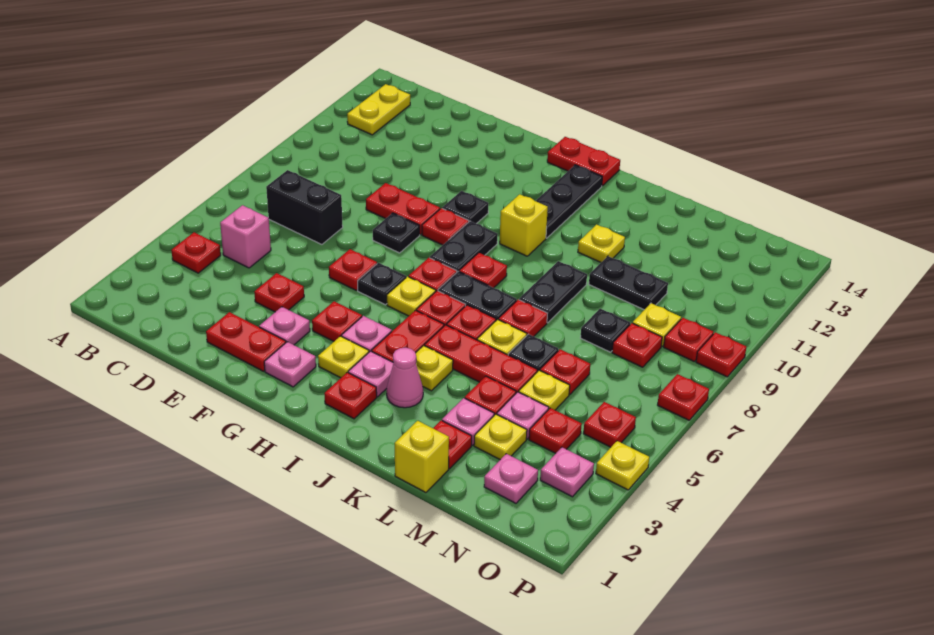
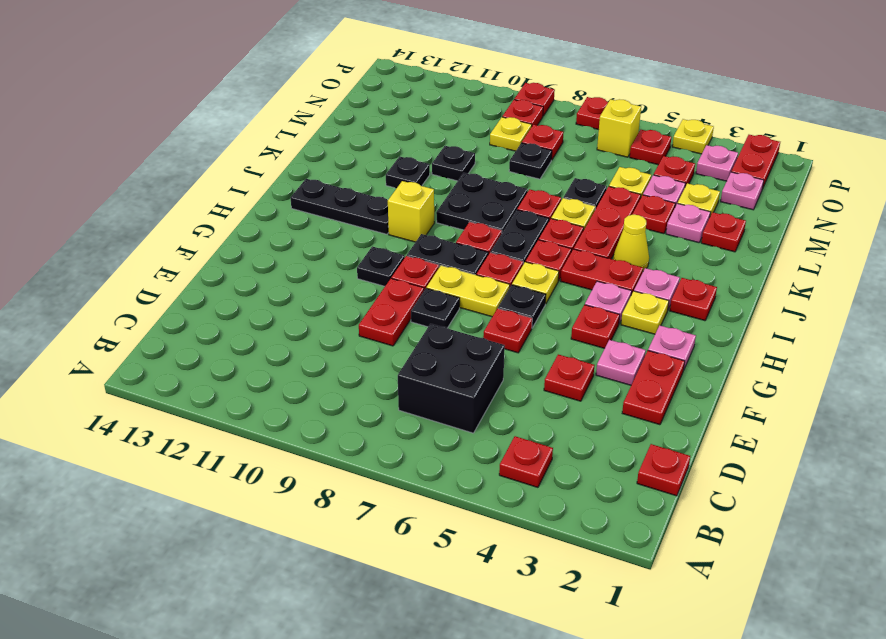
yellow 1x2 plate [347,84,410,135] -> yellow 1x2 plate moved to [426,265,510,317]
pink 1x1 brick [220,205,271,268] -> none
black 1x2 brick [266,170,343,244] -> black 2x2 brick [398,324,505,433]
red 1x2 plate [547,137,620,186] -> red 1x2 plate moved to [731,135,780,189]
pink 1x1 cone [387,348,423,408] -> none
yellow 1x1 plate [416,346,453,391] -> yellow 1x1 cone [613,214,649,271]
black 1x2 plate [519,261,587,323] -> black 2x2 plate [436,173,528,232]
yellow 1x1 plate [578,225,625,262] -> black 1x1 plate [386,156,430,188]
yellow 1x1 brick [395,421,449,493] -> yellow 1x1 brick moved to [597,99,641,157]
black 1x2 plate [589,256,668,310] -> black 1x1 plate [432,146,475,181]
red 1x1 plate [540,349,590,395] -> red 1x1 plate moved to [637,444,690,496]

